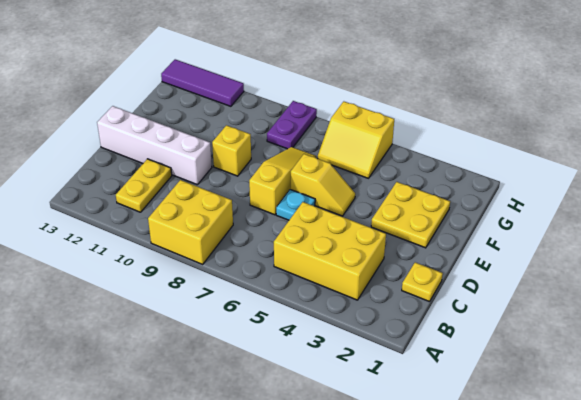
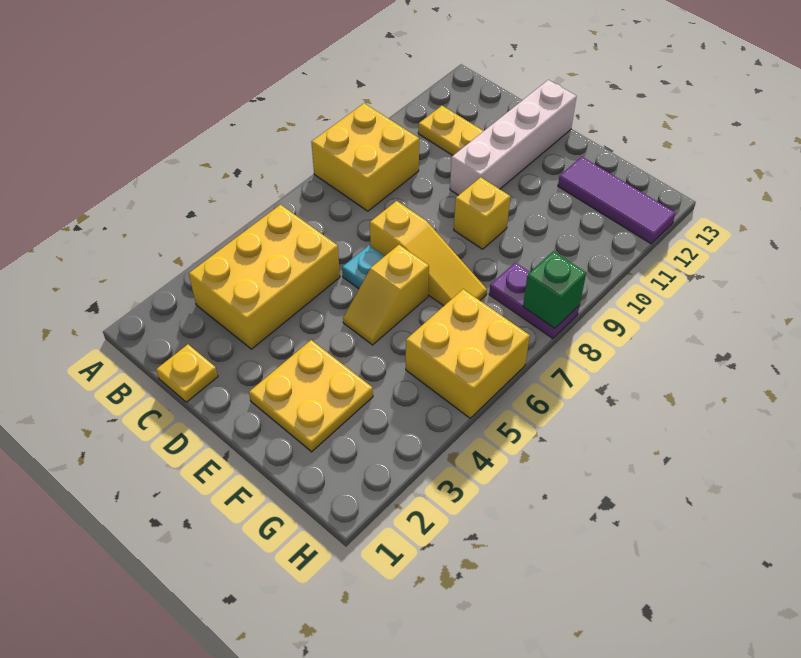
yellow 2x2 slope [318,102,394,178] -> yellow 2x2 brick [406,289,530,418]
none -> green 1x1 brick [523,251,586,328]
purple 1x3 tile [161,59,244,106] -> purple 1x3 tile turned to [558,157,676,244]

